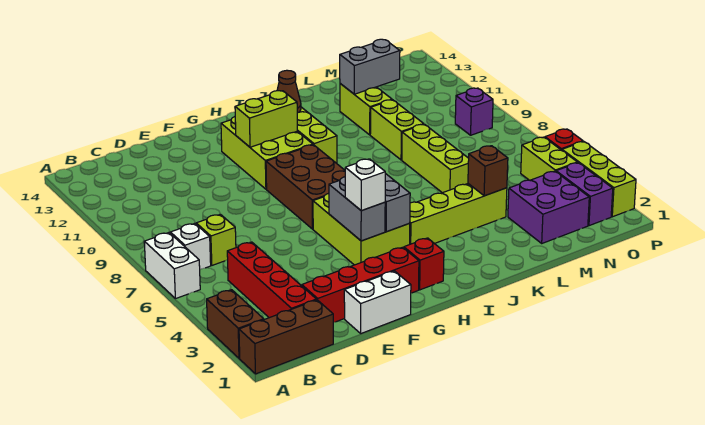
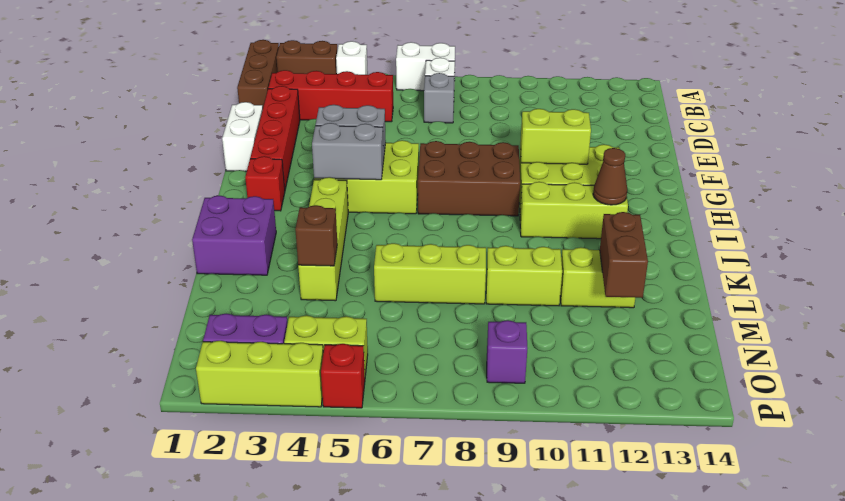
lime 1x1 brick [196,214,236,265] -> grey 1x1 brick [424,73,454,123]
white 1x1 brick [345,159,385,211] -> white 1x1 brick moved to [336,41,368,75]
lime 1x2 brick [235,91,297,147] -> lime 1x2 brick turned to [520,109,591,164]
grey 1x2 brick [340,39,400,94] -> brown 1x2 brick [600,212,648,298]
purple 2x2 brick [508,171,589,243] -> purple 2x2 brick moved to [192,196,276,275]

